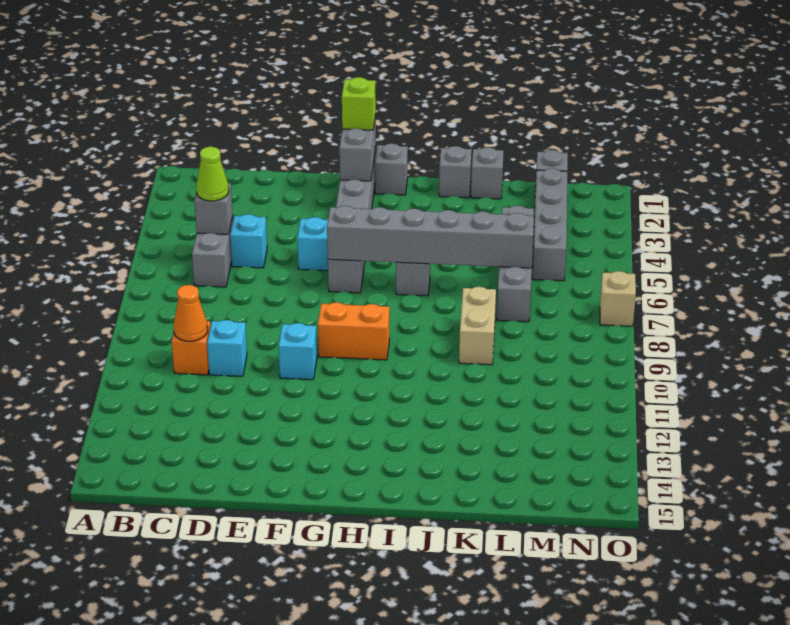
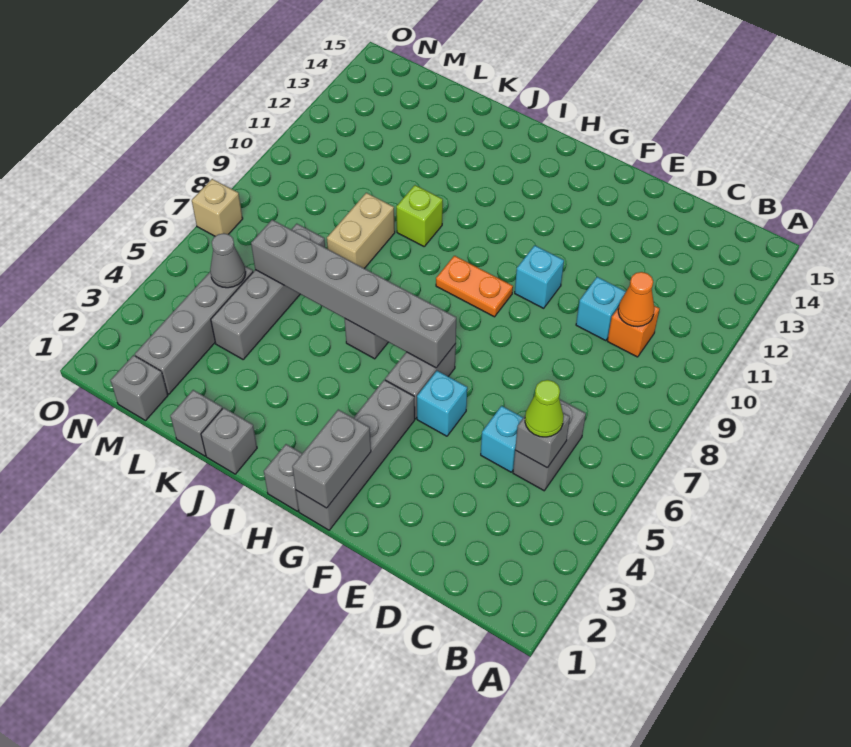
lime 1x1 brick [342,77,376,130] -> lime 1x1 brick moved to [396,185,443,246]
orange 1x2 brick [318,302,389,360] -> orange 1x2 plate [436,256,513,317]
none -> grey 1x1 cone [210,233,246,288]

